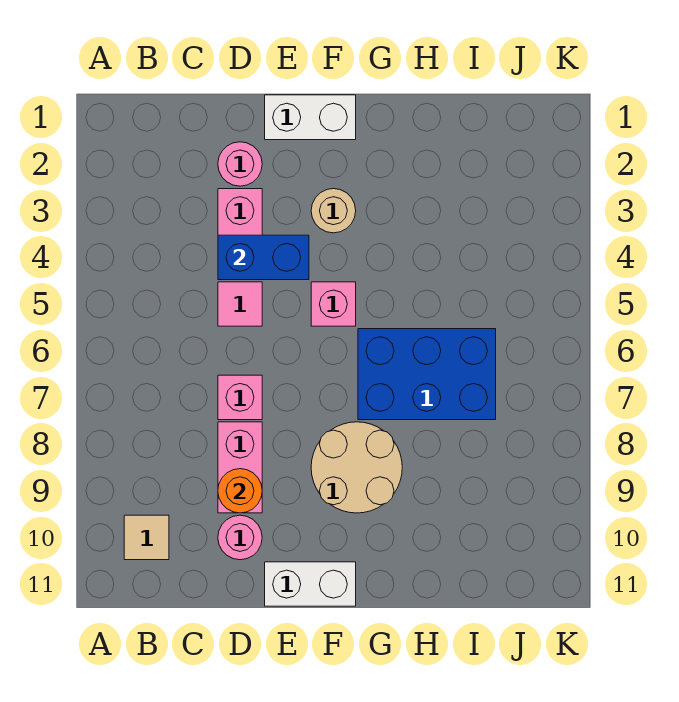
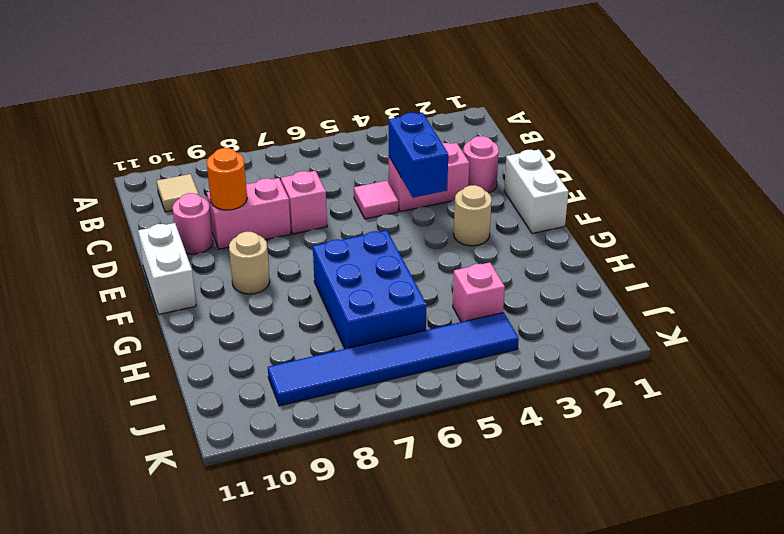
pink 1x1 brick [311,282,356,326] -> pink 1x1 brick moved to [453,262,505,322]
tan 2x2 round brick [311,422,402,513] -> tan 1x1 round brick [229,232,270,294]
none -> blue 1x6 tile [268,312,519,406]

